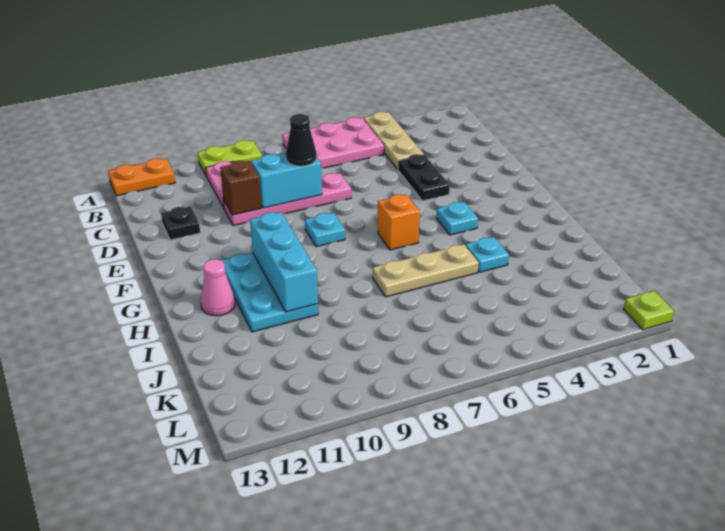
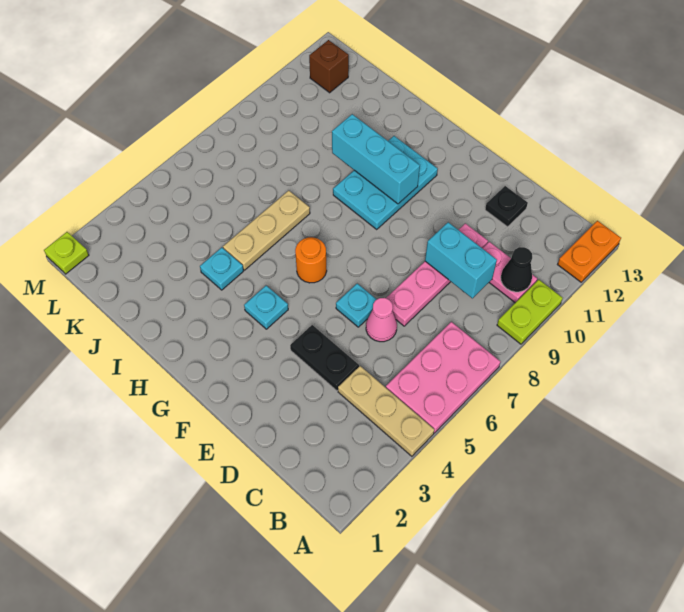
cyan 1x2 brick [251,153,322,208] -> cyan 1x2 brick turned to [425,222,497,298]
black 1x1 cone [286,114,317,166] -> black 1x1 cone moved to [501,247,532,292]
brown 1x1 brick [220,161,262,215] -> brown 1x1 brick moved to [309,40,349,93]
cyan 1x1 plate [305,213,345,247] -> cyan 1x1 plate moved to [336,284,377,327]
orange 1x1 brick [378,194,420,250] -> orange 1x1 round brick [295,237,327,283]
cyan 2x3 plate [221,253,318,332] -> cyan 2x3 plate turned to [333,136,438,229]
pink 1x1 cone [201,259,235,316] -> pink 1x1 cone moved to [366,298,397,342]

